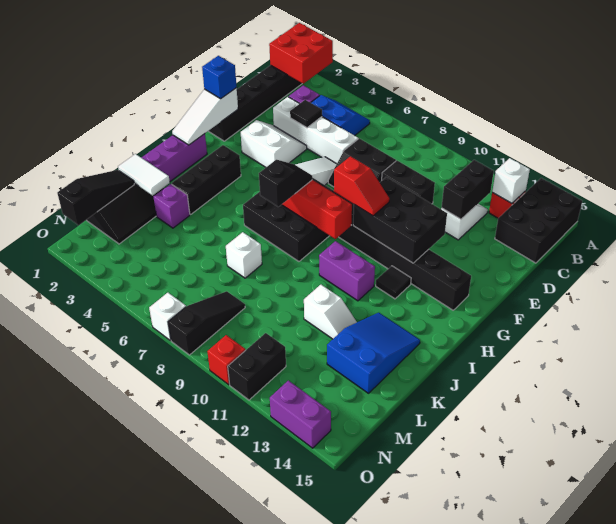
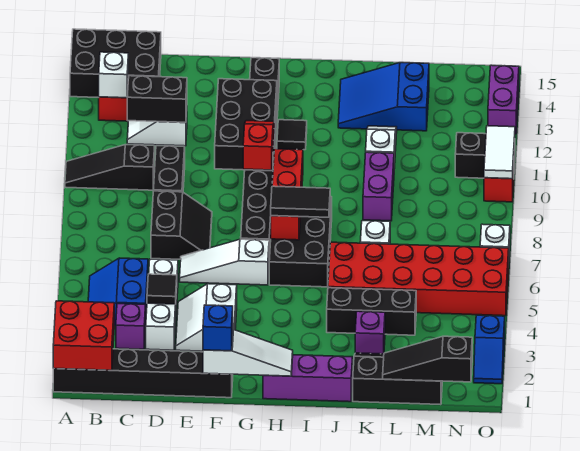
white 1x4 brick [273,97,358,164] -> white 1x3 brick [146,259,178,350]
black 1x3 brick [172,145,241,214] -> black 1x3 brick moved to [327,288,416,335]
black 1x2 slope [259,160,312,207] -> black 1x2 tile [271,186,330,217]
purple 1x2 brick [319,241,375,301] -> purple 1x2 brick moved to [363,152,394,221]
none -> red 2x6 brick [328,242,509,316]
white 1x2 tile [118,154,170,196] -> white 1x2 tile moved to [484,126,515,179]
black 1x3 slope [168,291,245,355] -> black 1x3 slope moved to [65,145,155,190]
none -> blue 1x2 slope [474,315,505,384]

